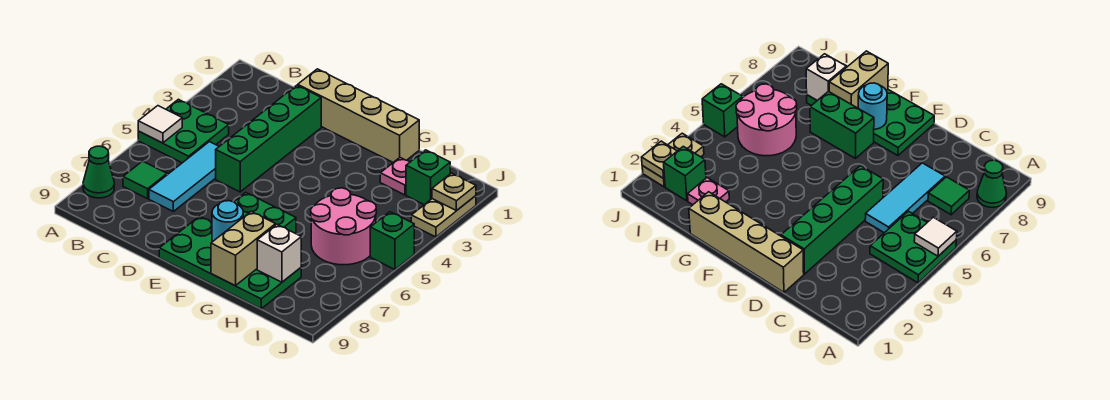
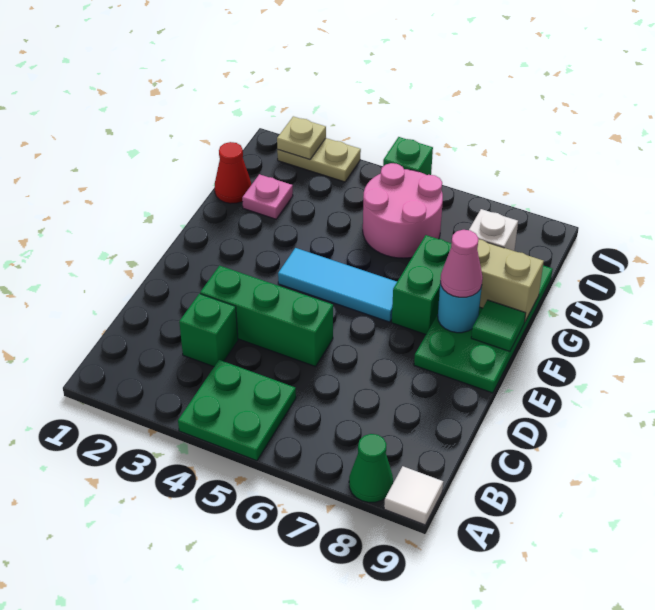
white 1x1 tile [138,106,182,143] -> white 1x1 tile moved to [384,466,443,525]
green 1x1 tile [123,161,167,199] -> green 1x1 tile moved to [471,300,526,351]
cyan 1x3 tile [149,142,219,211] -> cyan 1x3 tile moved to [278,248,397,322]
tan 1x4 brick [298,69,419,162] -> none
green 1x4 brick [216,85,321,192] -> green 1x3 brick [200,266,333,367]
none -> pink 1x1 cone [440,230,483,297]
none -> red 1x1 cone [215,142,251,204]
green 1x1 brick [406,150,450,205] -> green 1x1 brick moved to [179,294,238,367]

